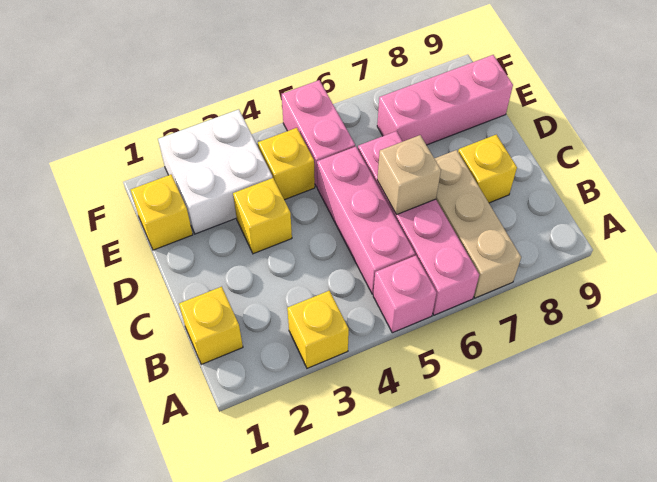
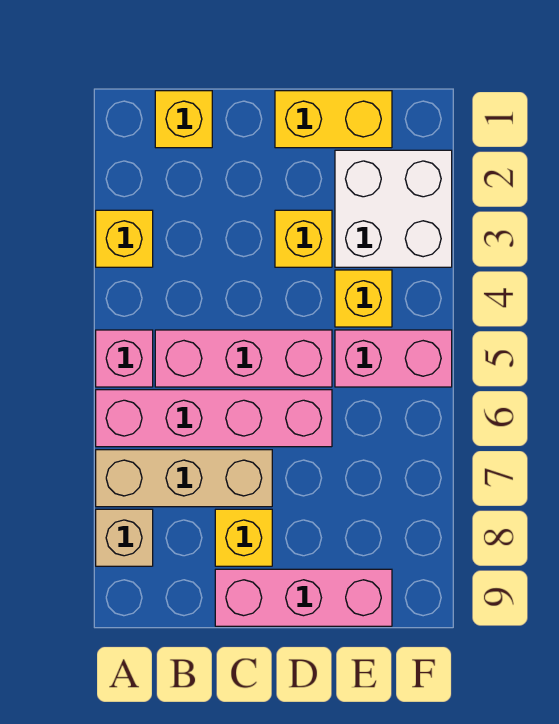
tan 1x1 brick [377,135,441,215] -> tan 1x1 brick moved to [96,509,153,566]
yellow 1x1 brick [131,175,193,250] -> yellow 1x2 brick [275,91,392,148]
pink 1x3 brick [377,55,513,145] -> pink 1x3 brick turned to [215,569,392,626]

